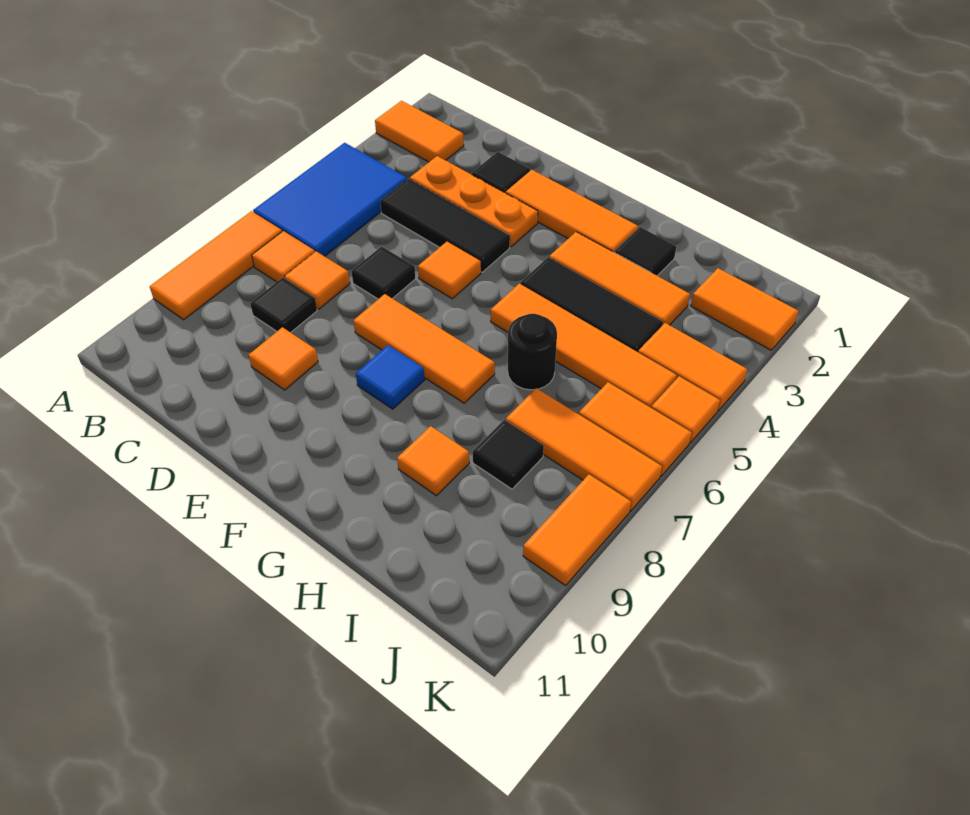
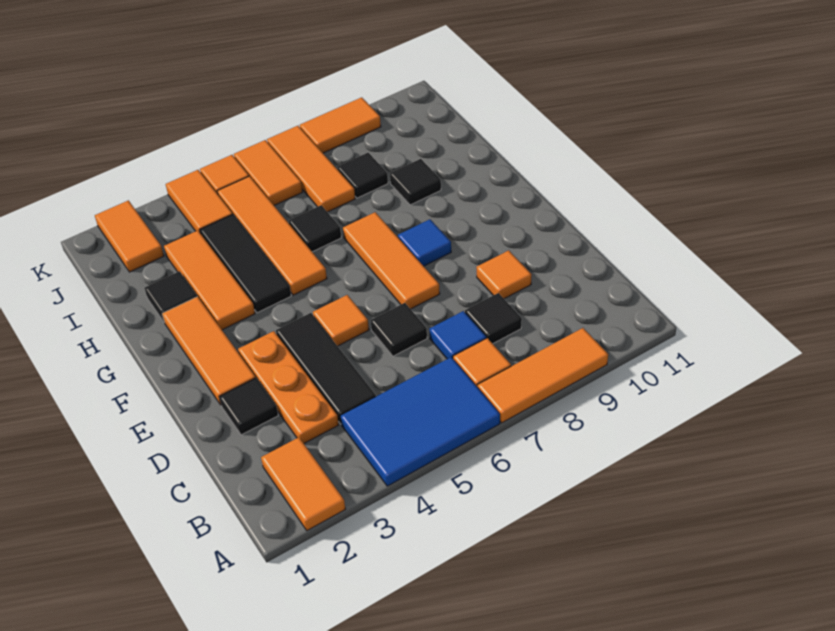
orange 1x1 tile [285,252,350,309] -> blue 1x1 tile [429,311,486,359]
black 1x1 round brick [508,314,557,390] -> black 1x1 tile [289,205,341,252]
orange 1x1 tile [397,426,469,496] -> black 1x1 tile [390,159,441,205]

